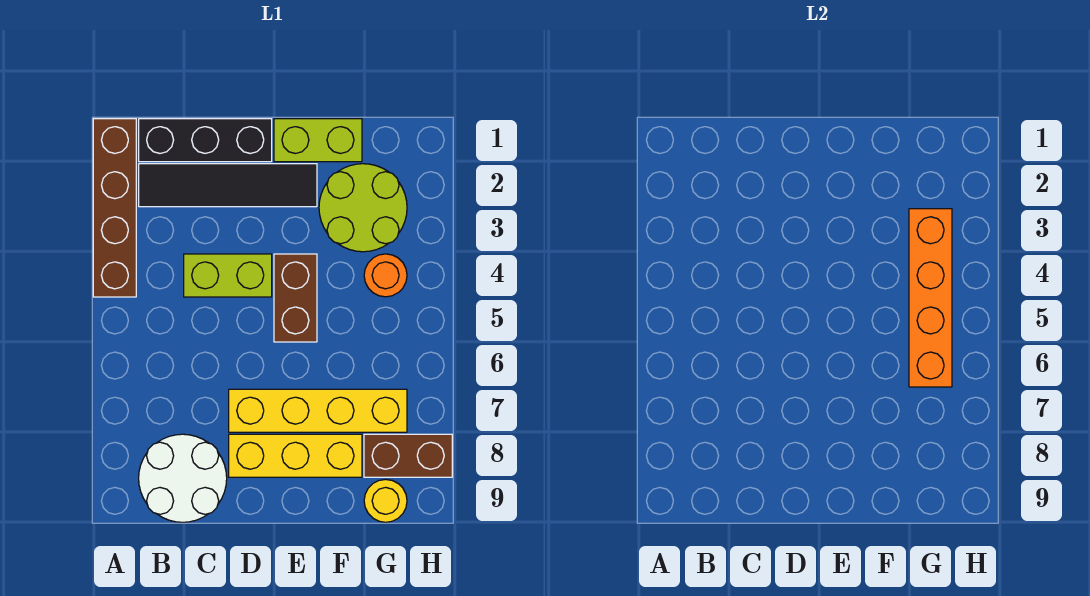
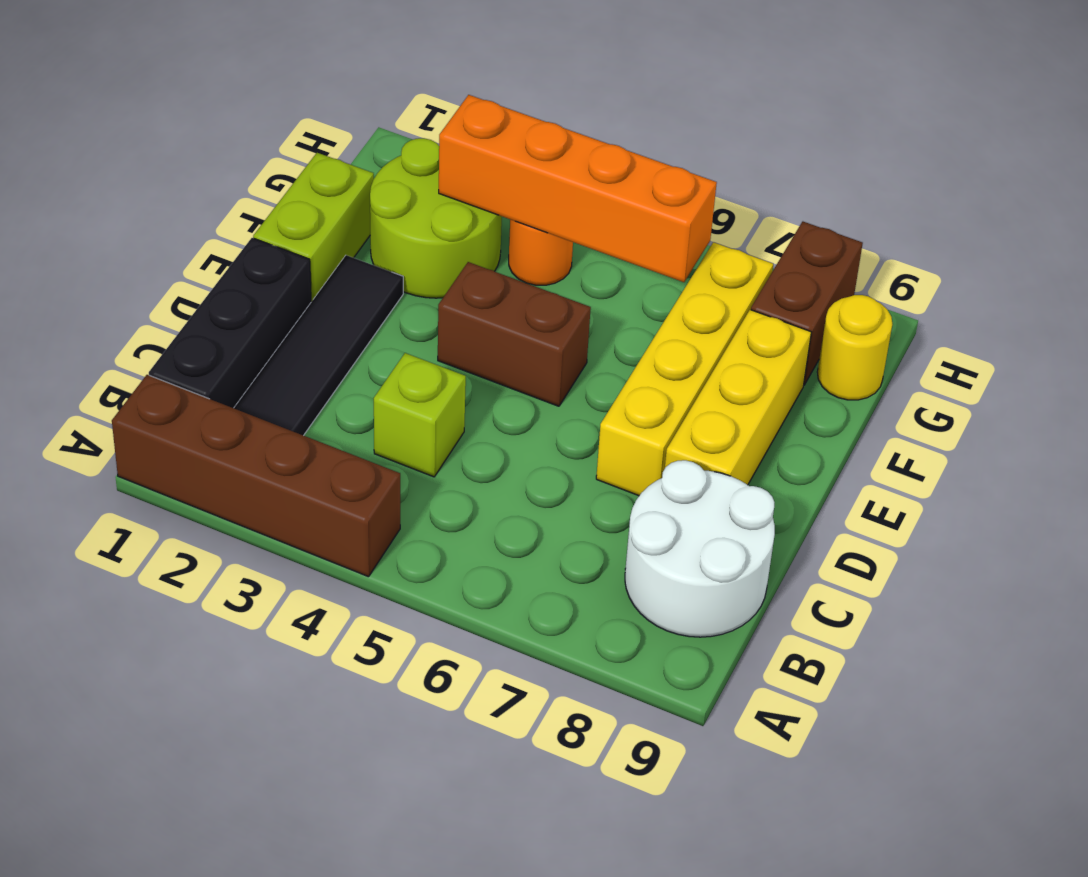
lime 1x2 brick [184,254,272,297] -> lime 1x1 brick [374,353,466,477]

